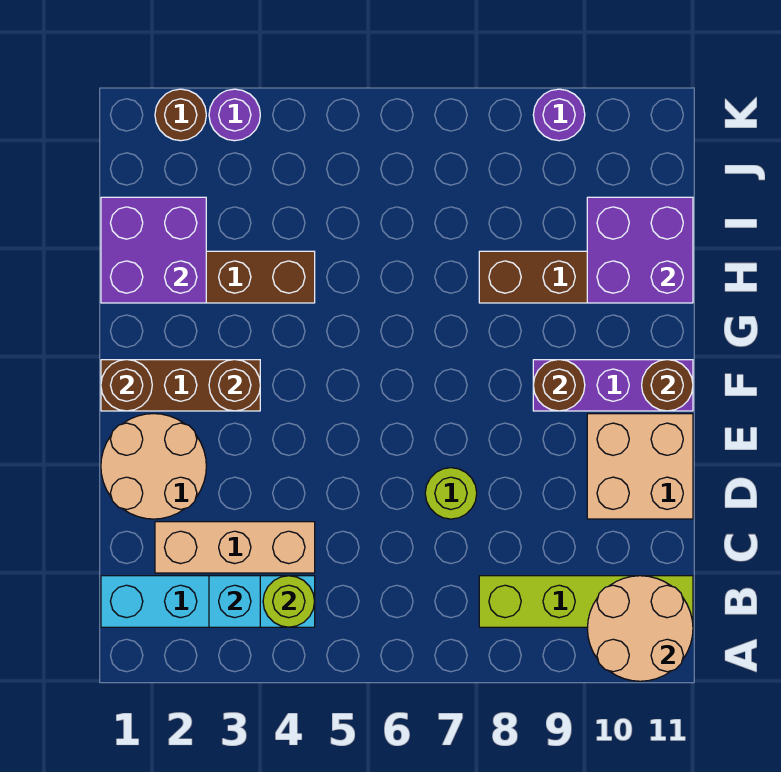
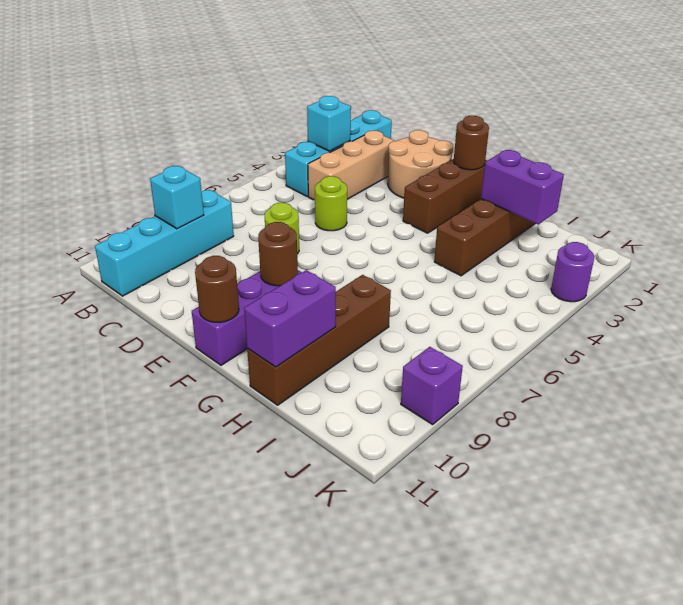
tan 2x2 round brick [587,576,693,681] -> none
lime 1x1 round brick [263,576,315,627] -> lime 1x1 round brick moved to [315,176,347,231]
lime 1x4 brick [479,576,693,627] -> cyan 1x4 brick [95,190,234,296]
none -> cyan 1x1 brick [150,166,204,229]
tan 2x2 brick [587,414,693,519] -> none
brown 1x1 round brick [209,360,260,411] -> none
purple 2x2 brick [101,197,206,303] -> purple 1x2 brick [481,150,564,225]
purple 2x2 brick [587,197,693,303] -> purple 1x2 brick [244,270,336,367]
brown 1x1 round brick [155,89,206,141] -> none
purple 1x1 round brick [533,89,585,141] -> purple 1x1 brick [401,347,463,425]

